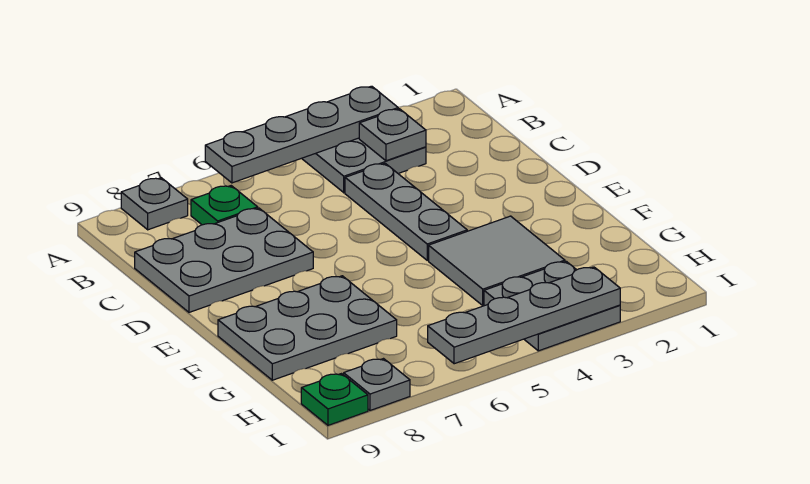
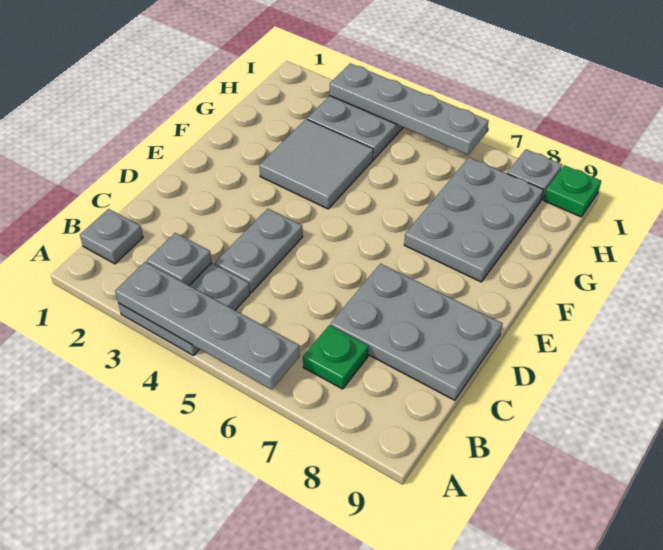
grey 1x1 plate [121,178,188,230] -> grey 1x1 plate moved to [80,209,143,264]
grey 1x3 plate [345,163,467,260] -> grey 1x2 plate [215,209,303,292]
grey 2x3 plate [218,276,397,380] -> grey 2x3 plate turned to [404,158,543,282]

